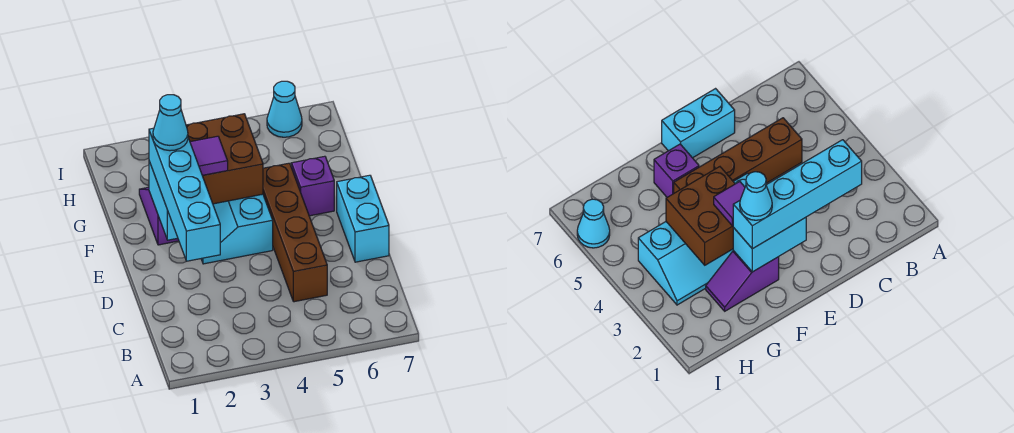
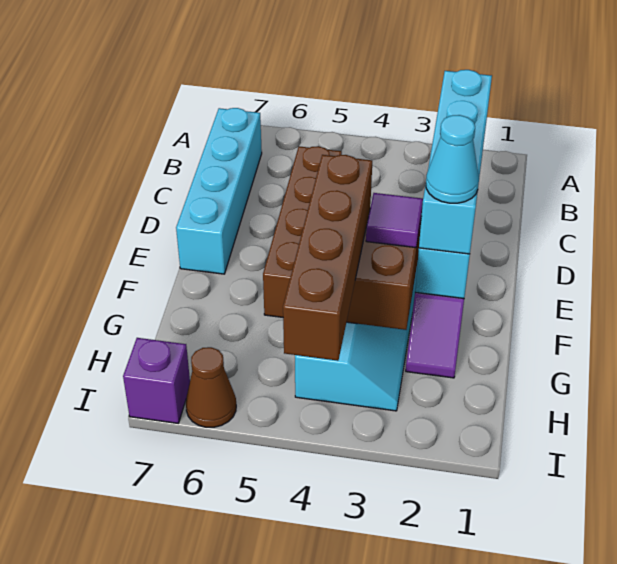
cyan 1x2 brick [337,175,389,262] -> cyan 1x4 brick [176,108,262,274]
none -> brown 1x4 brick [283,155,372,361]
purple 1x1 brick [291,156,334,216] -> purple 1x1 brick moved to [123,338,190,423]
cyan 1x1 cone [267,81,302,137] -> brown 1x1 cone [186,347,236,427]

